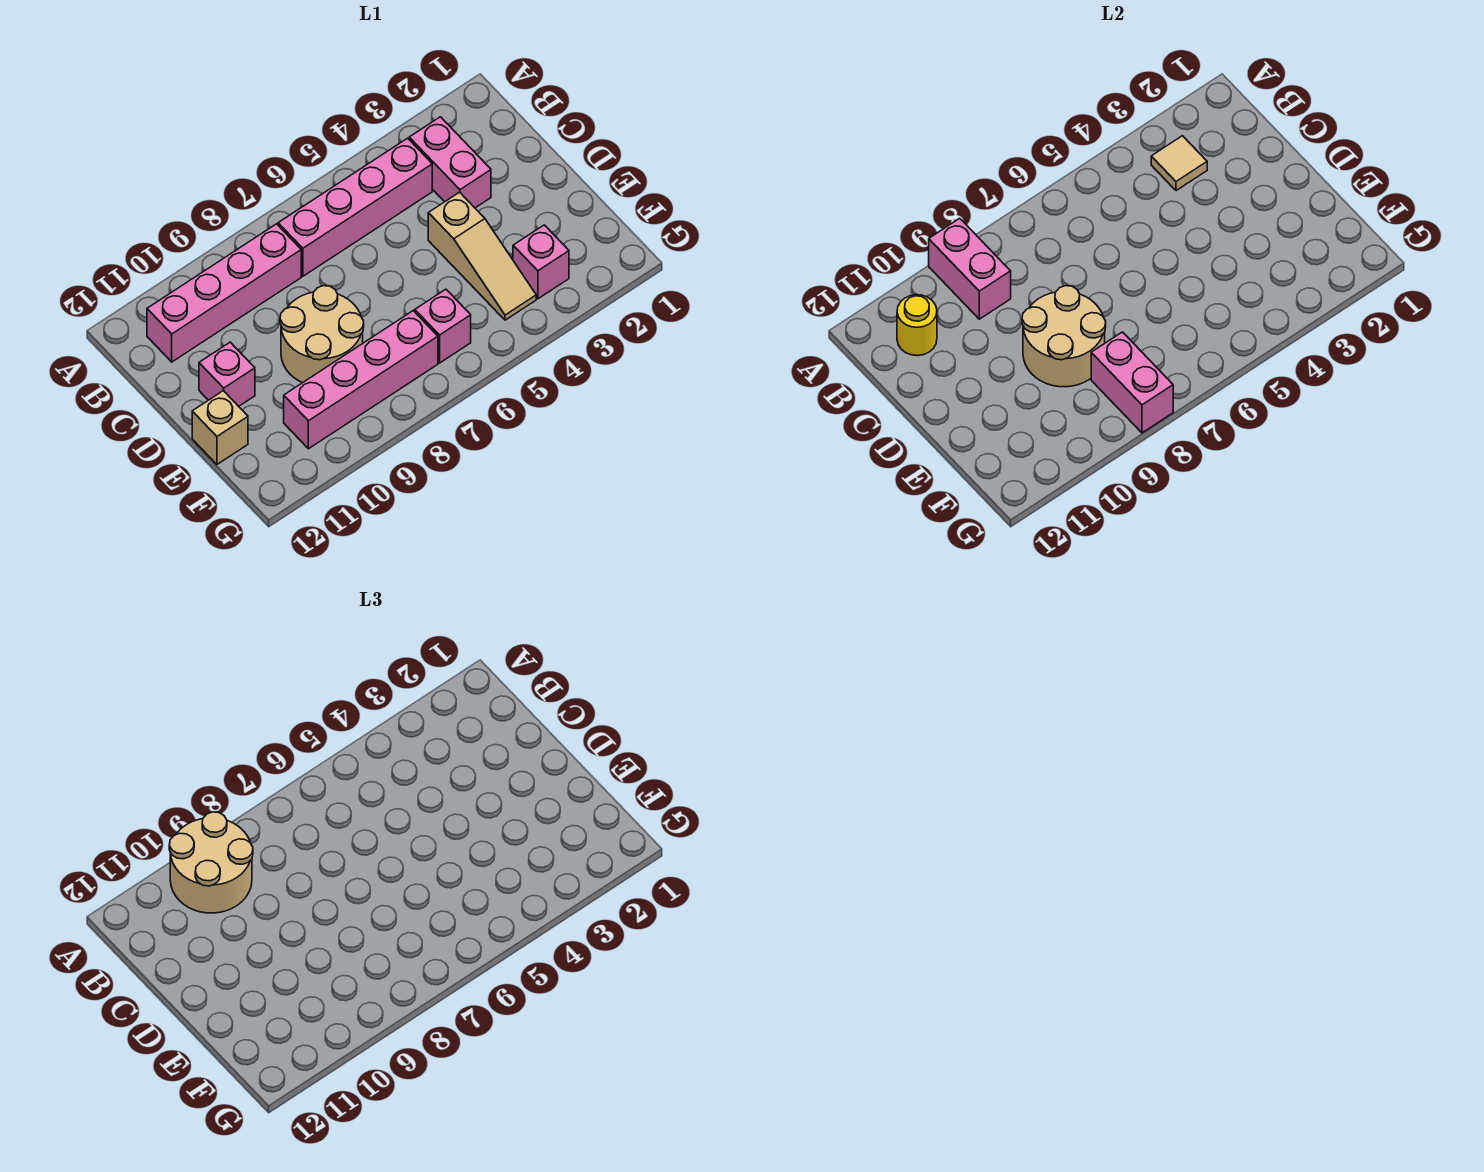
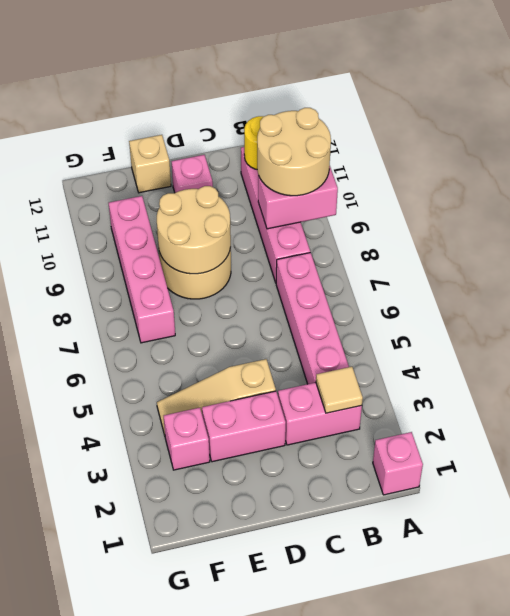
pink 1x1 brick [415,289,471,363] -> pink 1x1 brick moved to [373,432,423,495]
pink 1x2 brick [1091,332,1173,433] -> pink 1x2 brick moved to [202,391,286,462]

